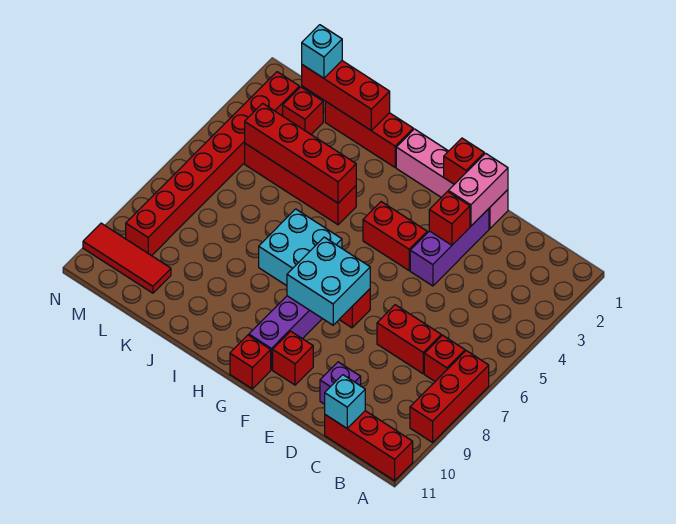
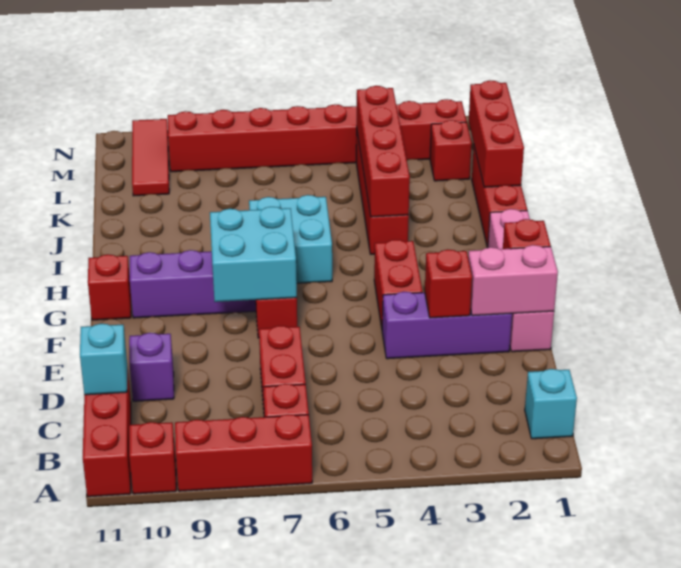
red 1x1 brick [273,331,313,385] -> red 1x1 brick moved to [129,422,176,494]
cyan 1x1 brick [302,25,342,78] -> cyan 1x1 brick moved to [525,369,577,439]

